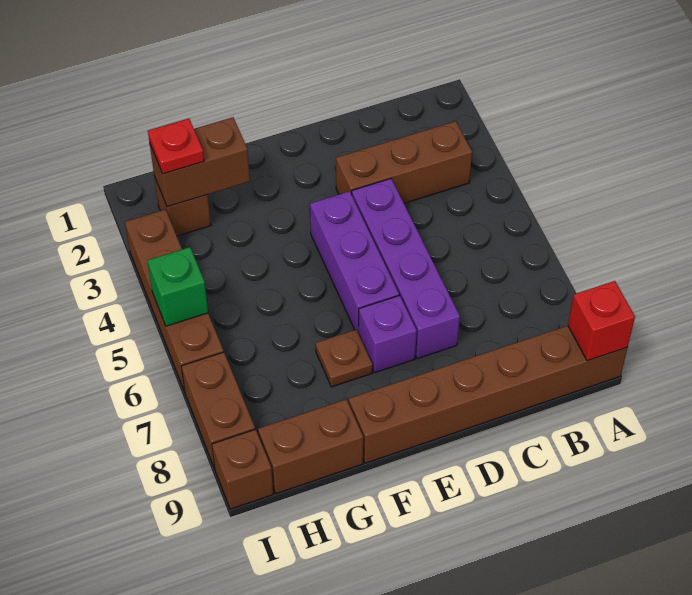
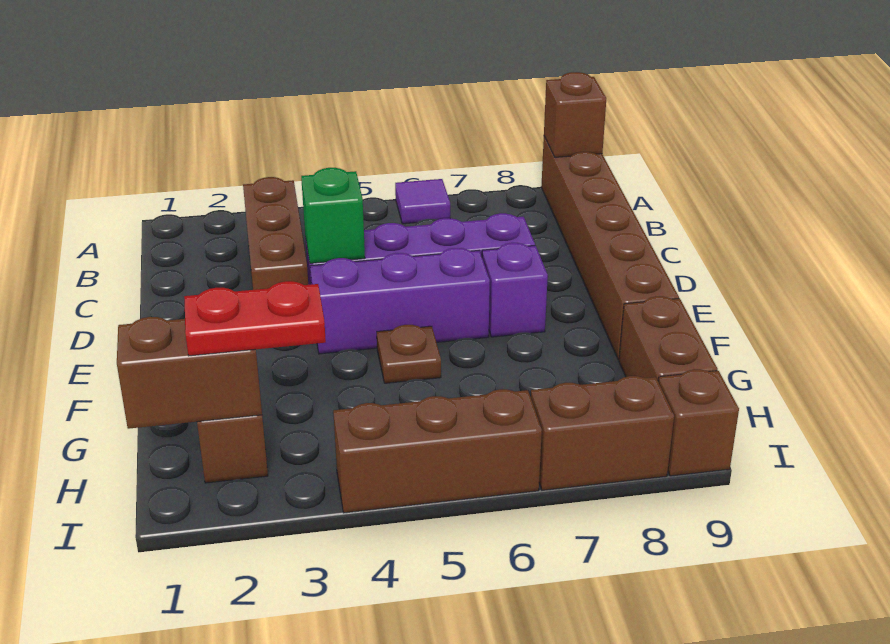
none -> purple 1x1 tile [395,179,450,224]
red 1x1 brick [568,281,635,361] -> brown 1x1 brick [544,72,606,157]
brown 1x1 plate [316,330,372,387] -> brown 1x1 plate moved to [377,325,441,383]
brown 1x2 brick [150,117,250,207] -> brown 1x2 brick turned to [117,317,262,429]
red 1x1 plate [148,119,204,174] -> red 1x2 plate [184,281,326,356]
brown 1x4 brick [125,209,224,392] -> brown 1x3 brick [333,389,542,513]
green 1x1 brick [147,247,208,326] -> green 1x1 brick moved to [301,168,365,263]

